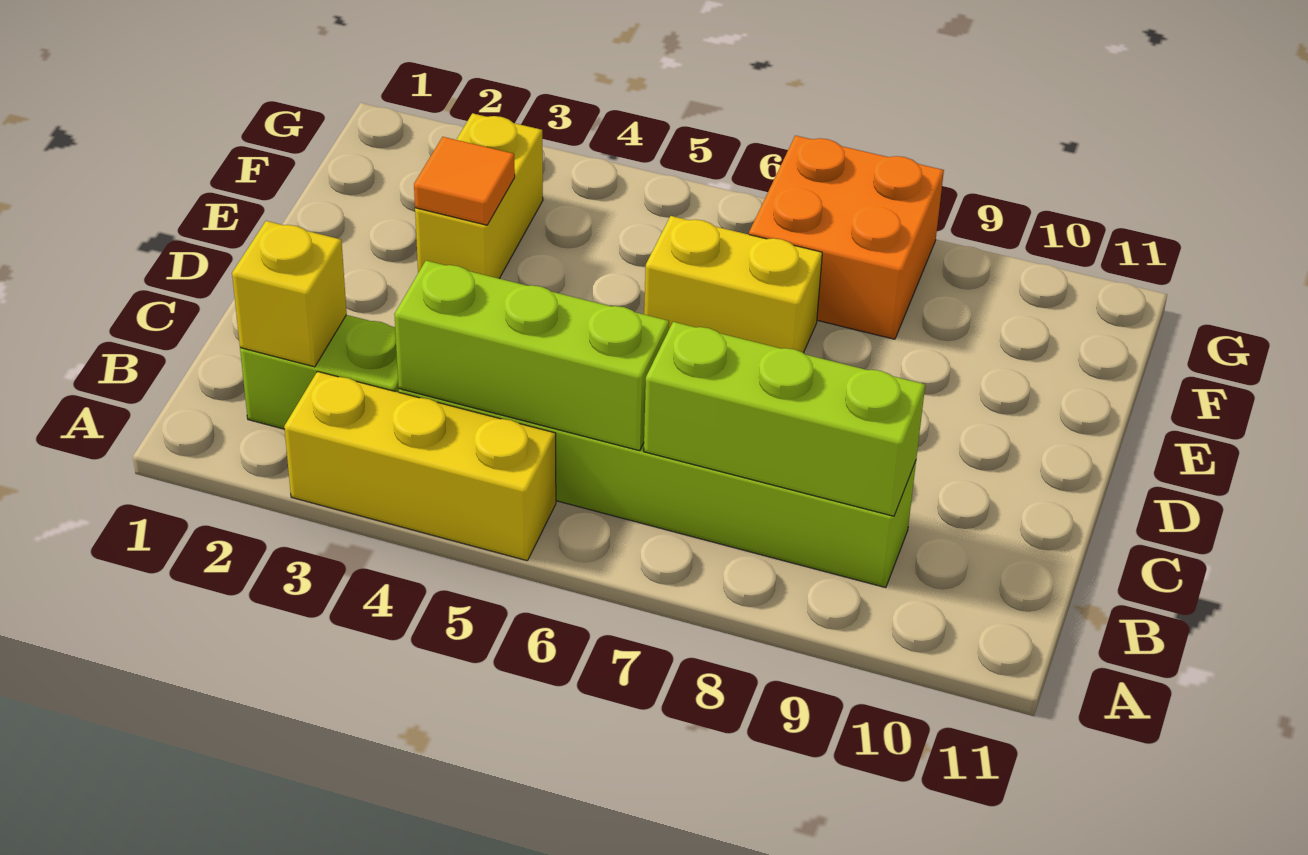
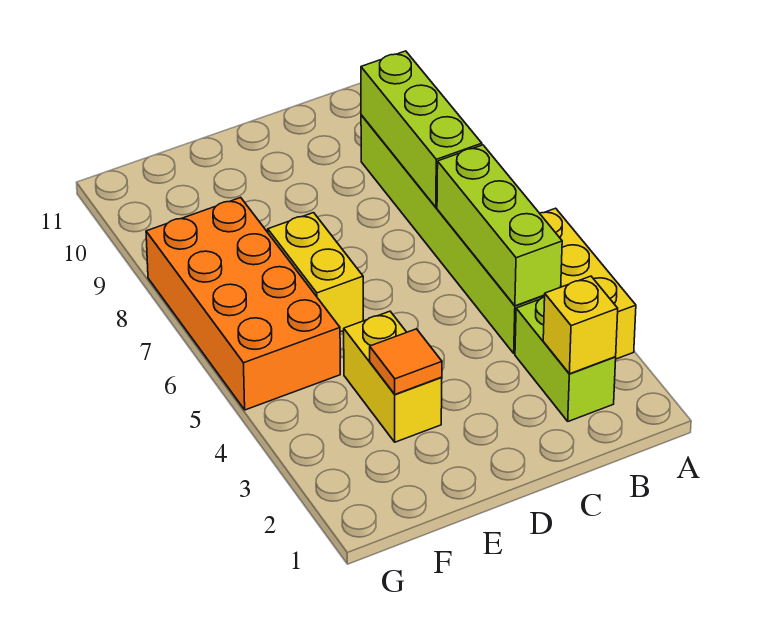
yellow 1x2 brick [415,113,543,278] -> yellow 1x2 brick turned to [344,311,442,442]
orange 2x2 brick [749,136,944,339] -> orange 2x4 brick [146,198,340,410]

